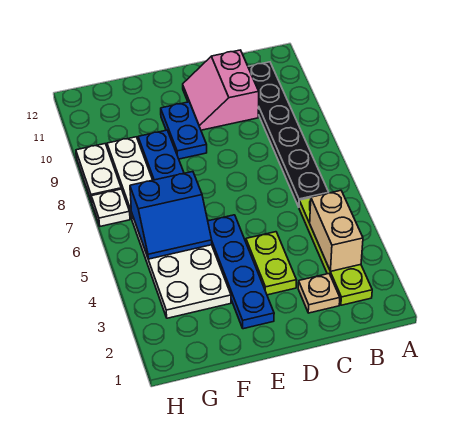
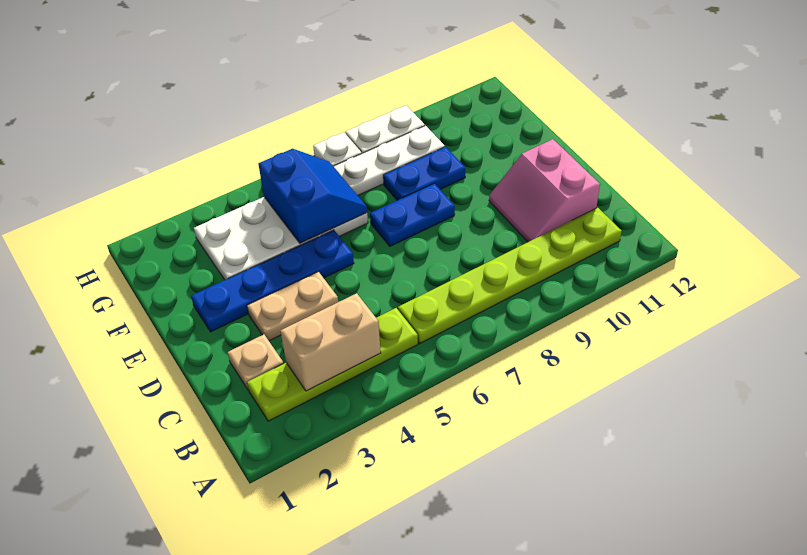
black 1x6 plate [248,62,329,207] -> lime 1x6 plate [398,208,622,343]
pink 2x2 slope [183,50,259,130] -> pink 2x2 slope turned to [489,139,600,242]
lime 1x2 plate [246,232,296,295] -> tan 1x2 plate [247,272,338,341]
blue 1x2 plate [161,102,207,159] -> blue 1x2 plate moved to [370,183,455,246]
blue 2x2 slope [130,172,212,259] -> blue 2x2 slope turned to [258,149,367,243]

